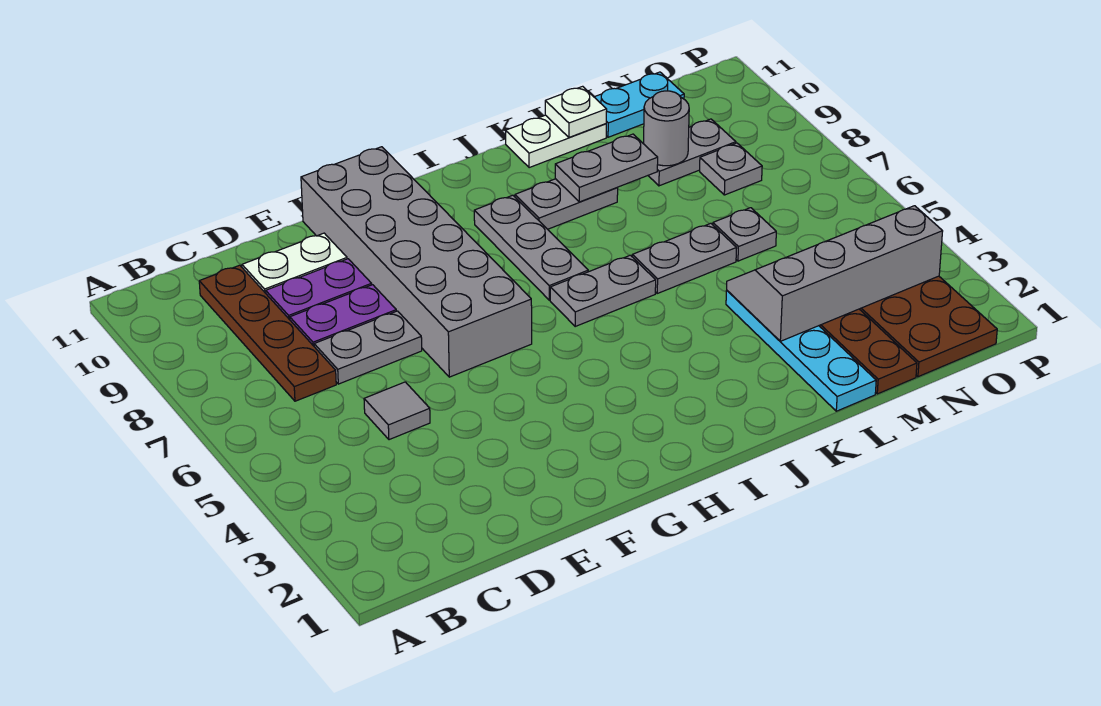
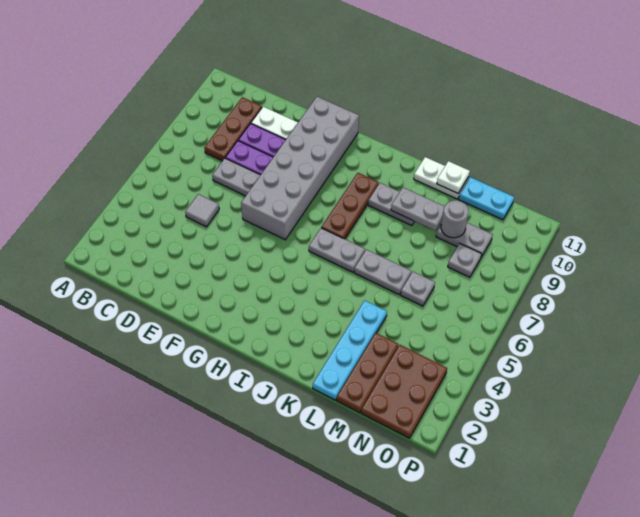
brown 1x4 plate [199,265,336,401] -> brown 1x3 plate [204,97,262,161]
grey 1x3 plate [474,195,588,300] -> brown 1x3 plate [321,173,379,239]
grey 2x4 slope [727,206,943,341] -> none

